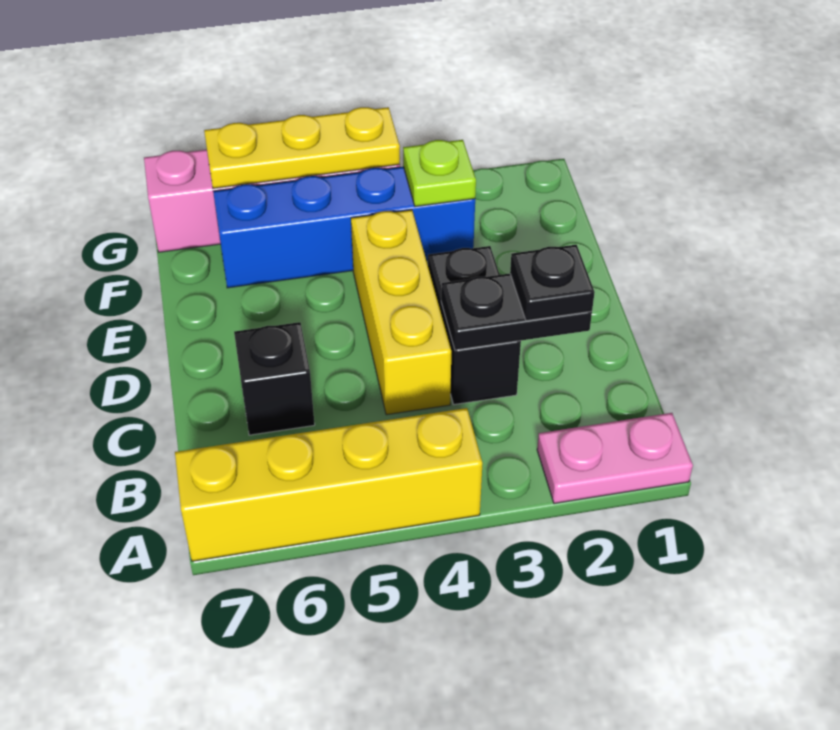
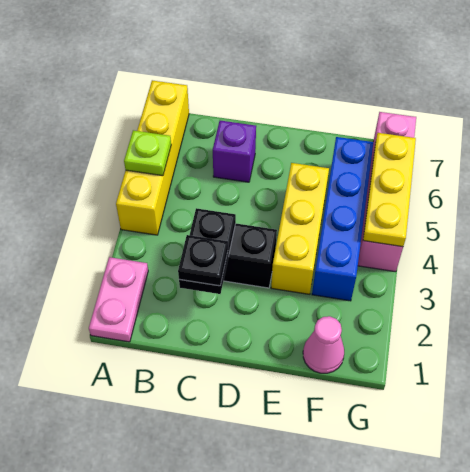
yellow 1x3 brick [351,210,451,415] -> yellow 1x3 brick turned to [271,163,329,294]
black 1x1 brick [234,322,315,435] -> purple 1x1 brick [213,121,256,182]
none -> pink 1x1 cone [303,316,344,373]
lime 1x1 plate [403,140,476,207] -> lime 1x1 plate moved to [124,130,171,176]

